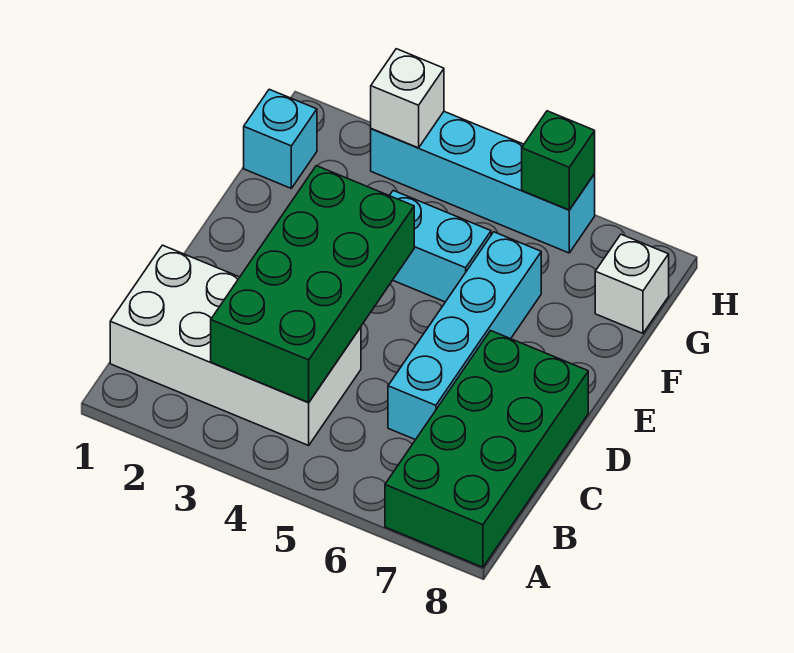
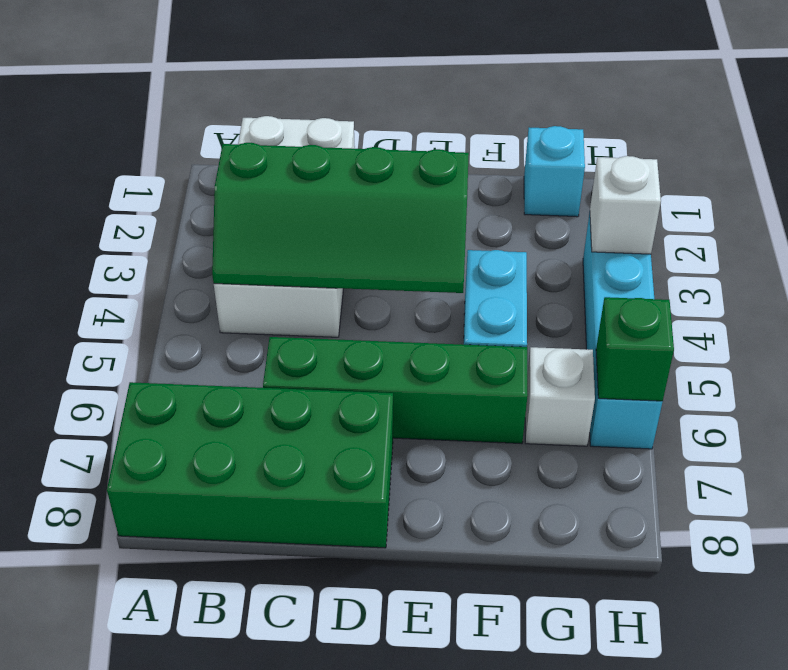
green 2x4 brick [211,166,414,403] -> green 2x4 slope [212,143,469,293]
cyan 1x4 brick [388,232,541,440] -> green 1x4 brick [263,337,528,444]
white 1x1 brick [595,234,669,333] -> white 1x1 brick moved to [525,347,595,446]

